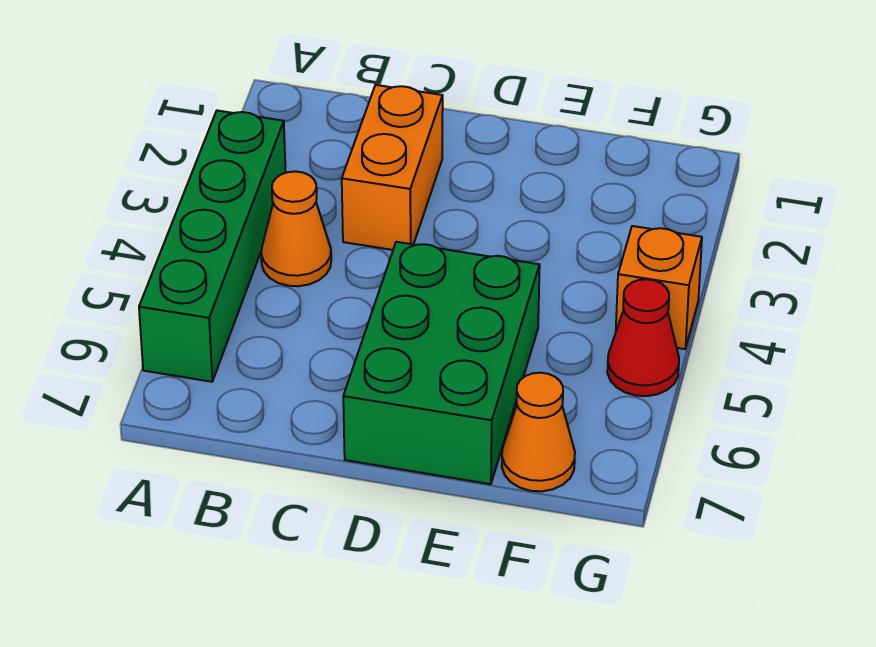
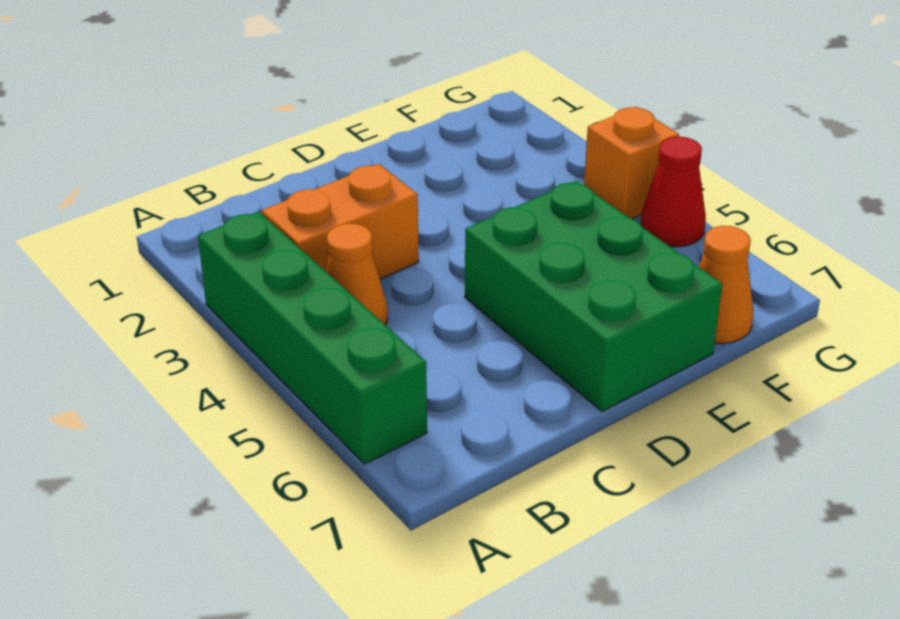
orange 1x2 brick [342,85,443,250] -> orange 1x2 brick turned to [262,164,419,279]

